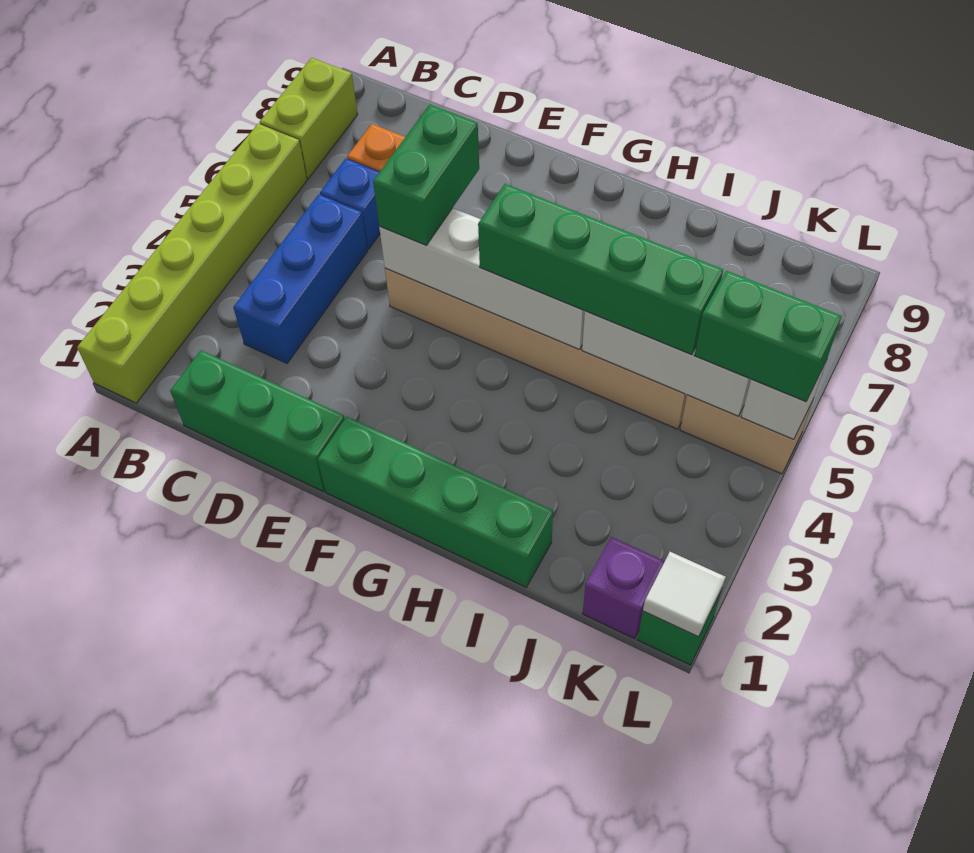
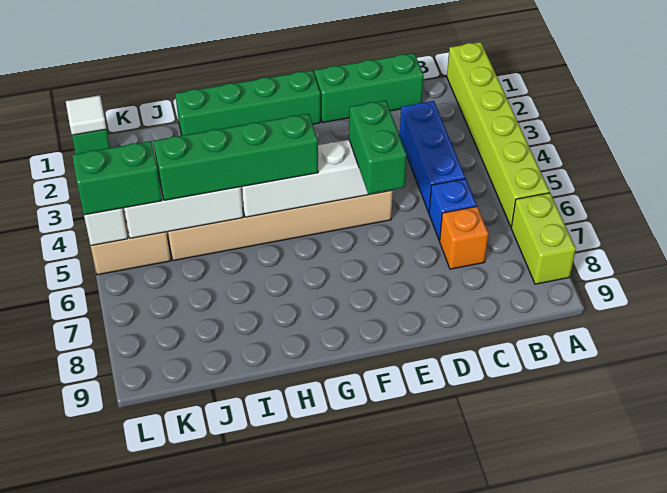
purple 1x1 brick [583,537,665,639] -> none

